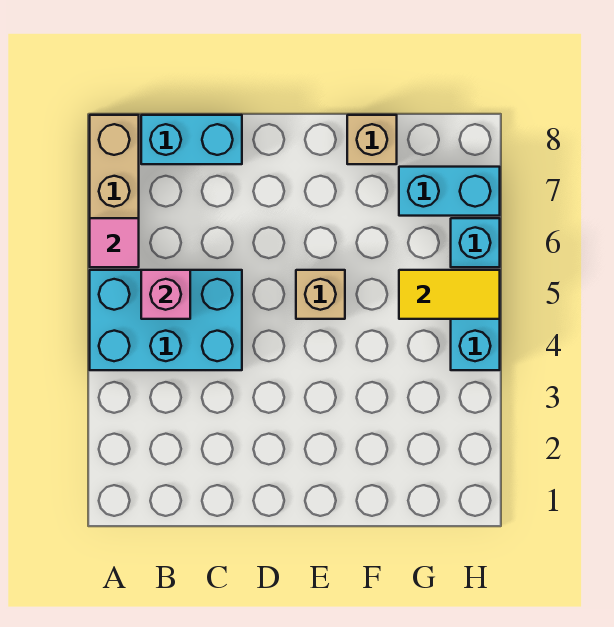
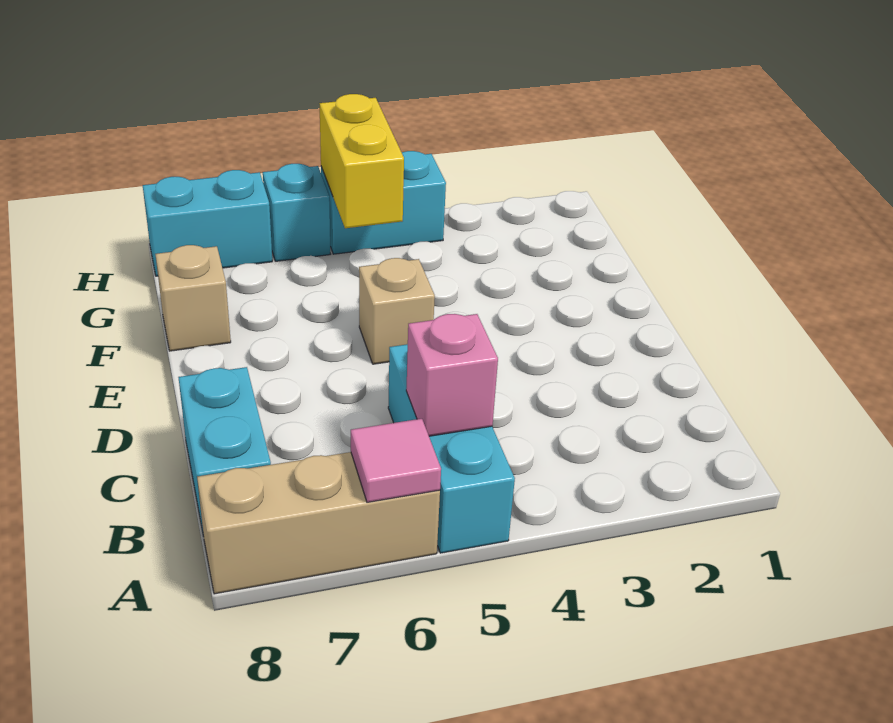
cyan 2x3 brick [90,270,242,370] -> cyan 1x3 brick [388,344,515,553]
yellow 1x2 tile [399,270,500,319] -> yellow 1x2 brick [319,94,404,228]
cyan 1x2 brick [399,167,500,216] -> cyan 1x2 brick turned to [143,170,272,276]

